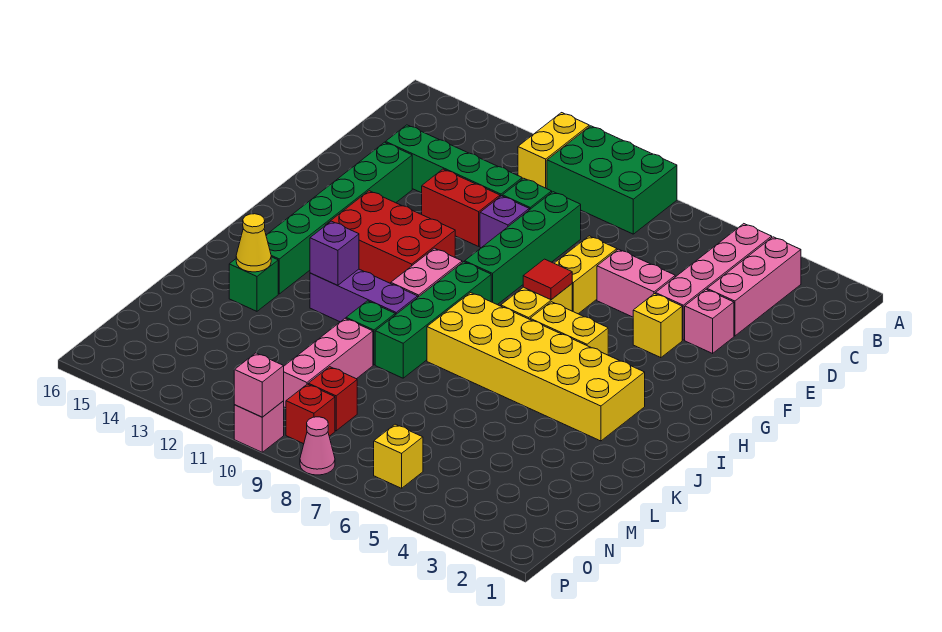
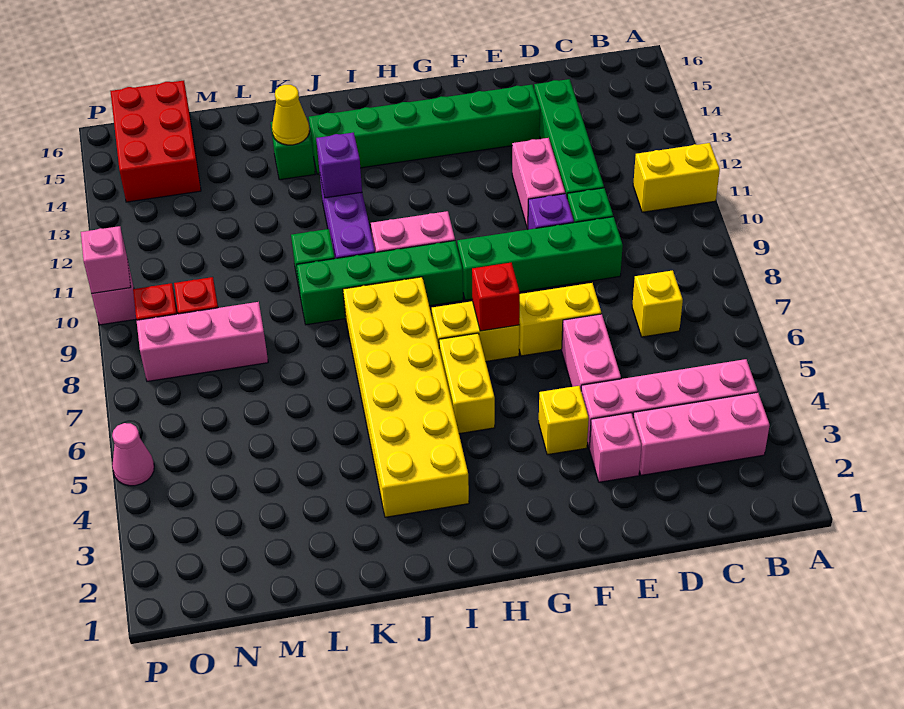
green 2x3 brick [547,126,677,234] -> none
red 1x2 brick [422,169,500,246] -> pink 1x2 brick [512,138,565,229]
red 1x1 tile [523,259,572,300] -> red 1x1 brick [472,263,520,331]
red 2x3 brick [325,191,455,283] -> red 2x3 brick moved to [110,81,201,202]
pink 1x3 brick [284,318,373,408] -> pink 1x3 brick moved to [137,302,268,381]
yellow 1x1 brick [374,424,423,488] -> yellow 1x1 brick moved to [632,270,683,337]
pink 1x1 cone [300,417,335,475] -> pink 1x1 cone moved to [112,423,154,486]

